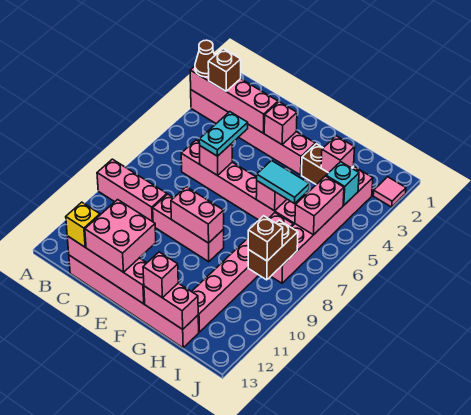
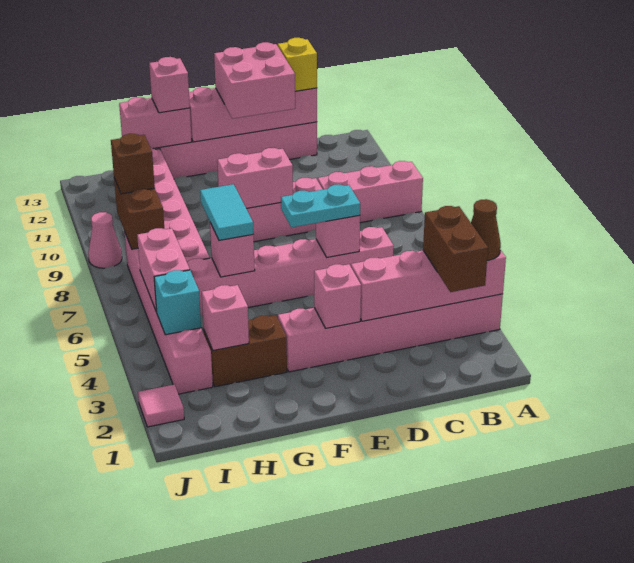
brown 1x1 brick [208,49,241,91] -> brown 1x2 brick [423,206,488,292]
cyan 1x2 plate [199,112,248,156] -> cyan 1x2 plate turned to [281,185,360,228]
cyan 1x2 tile [257,160,309,204] -> cyan 1x2 tile turned to [200,184,254,241]
none -> pink 1x1 cone [88,212,122,268]

